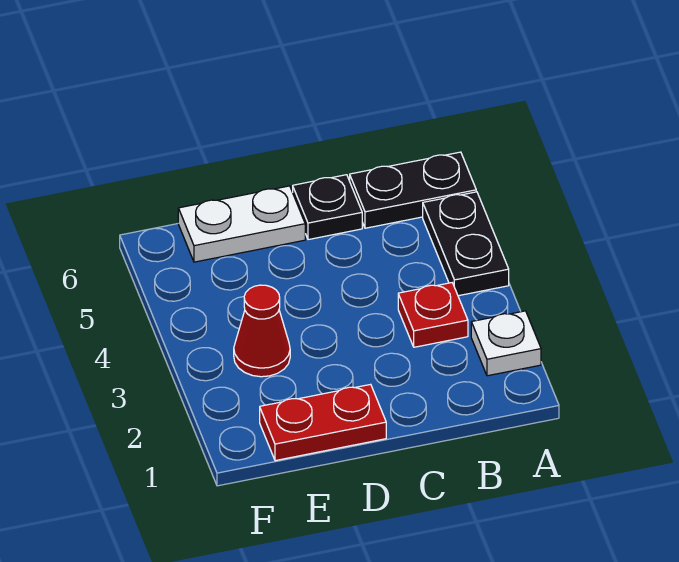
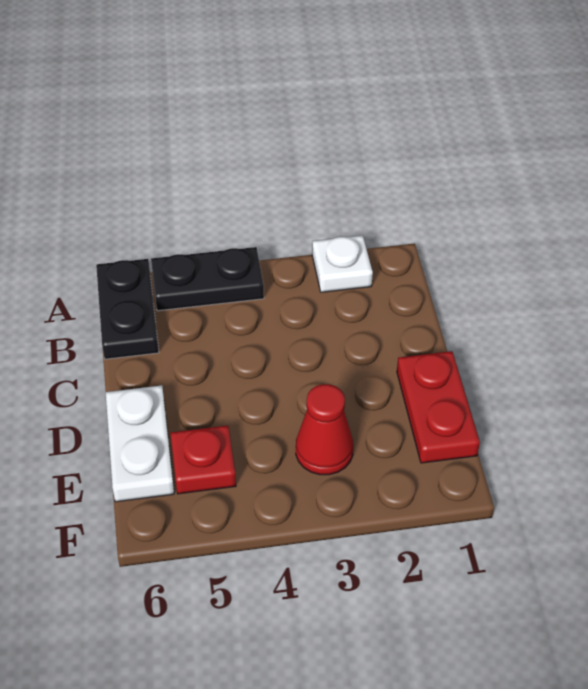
red 1x1 plate [398,283,468,347] -> red 1x1 plate moved to [171,425,236,494]
black 1x1 plate [293,175,362,240] -> none

